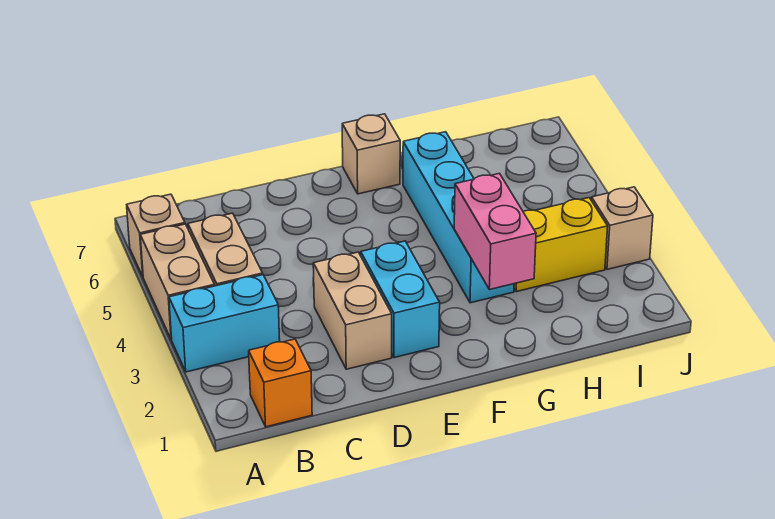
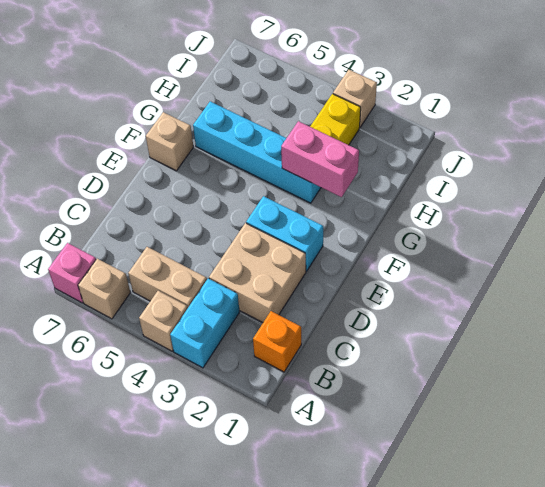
tan 1x2 brick [140,224,214,340] -> tan 1x1 brick [139,291,188,351]
none -> pink 1x1 brick [48,243,96,303]
tan 1x2 brick [313,252,392,369] -> tan 2x2 brick [209,223,306,322]

